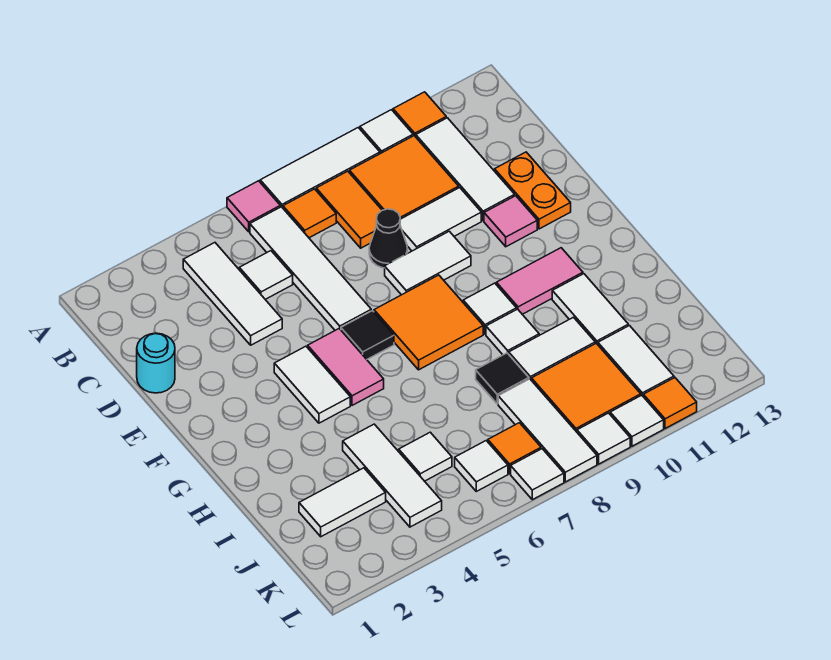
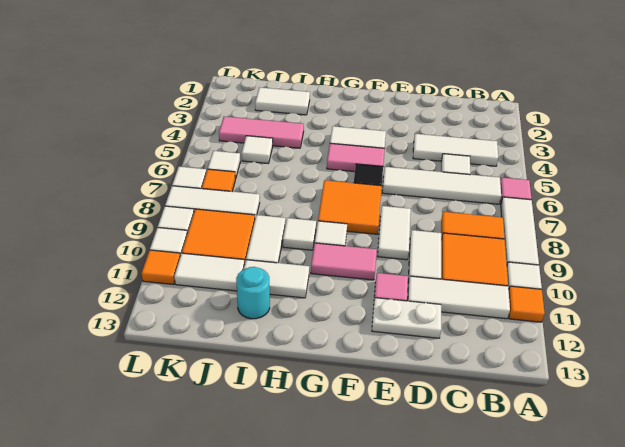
orange 1x1 tile [283,189,336,238] -> none
cyan 1x1 round brick [137,333,175,393] -> cyan 1x1 round brick moved to [236,267,270,319]
black 1x1 cone [369,209,408,268] -> none
orange 1x2 plate [495,152,571,229] -> white 1x2 plate [372,298,441,338]
pink 1x2 tile [496,248,583,314] -> pink 1x2 tile turned to [311,243,377,280]
white 1x3 tile [343,424,442,527] -> pink 1x3 tile [219,117,304,148]
black 1x1 tile [476,353,529,404] -> none
white 1x2 tile [299,468,386,537] -> white 1x2 tile turned to [255,87,310,115]

